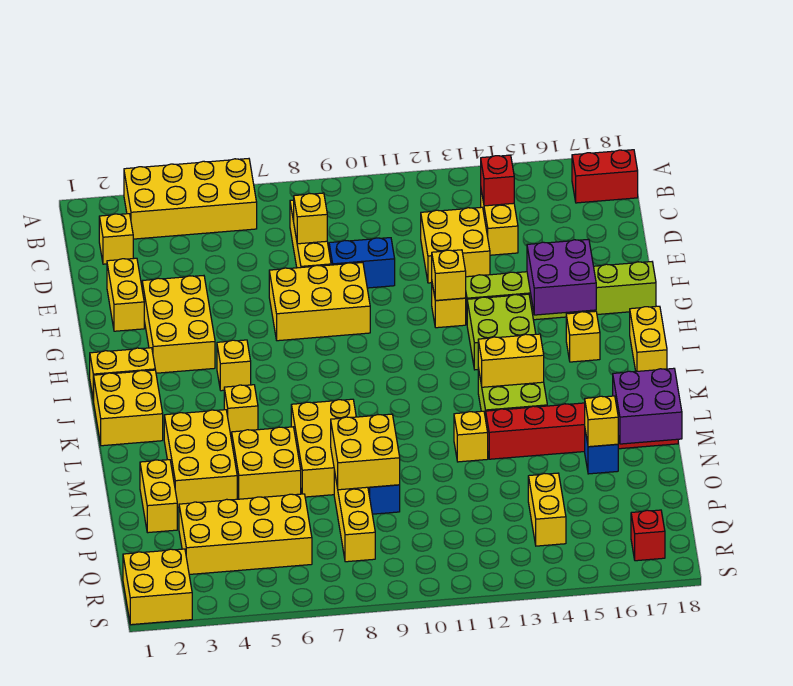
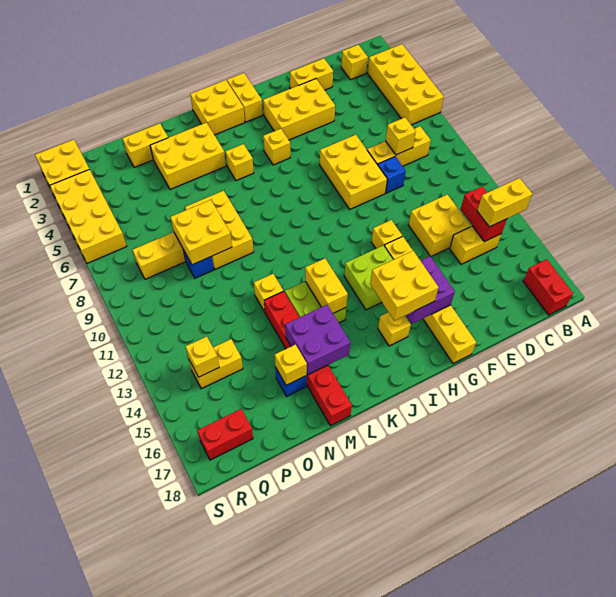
red 1x1 brick [481,155,514,206] -> red 1x2 brick [460,186,507,242]
blue 1x2 brick [329,238,395,288] -> blue 1x1 brick [378,157,406,193]
yellow 1x1 brick [432,250,466,301] -> yellow 1x1 brick moved to [186,337,219,377]
lime 1x6 brick [466,262,656,322] -> yellow 1x6 brick [384,236,476,363]
yellow 1x2 brick [630,306,667,372] -> yellow 1x2 brick moved to [477,178,532,227]
yellow 2x3 brick [291,399,356,497] -> yellow 2x3 brick turned to [185,191,254,269]
yellow 2x2 brick [232,427,301,499] -> yellow 2x2 brick moved to [370,251,438,321]
purple 2x2 brick [613,368,682,444] -> purple 2x2 brick moved to [285,305,350,375]
yellow 2x4 brick [179,494,312,574] -> yellow 2x4 brick moved to [50,169,127,263]
red 1x1 brick [631,510,665,561] -> red 1x2 brick [197,409,253,460]

